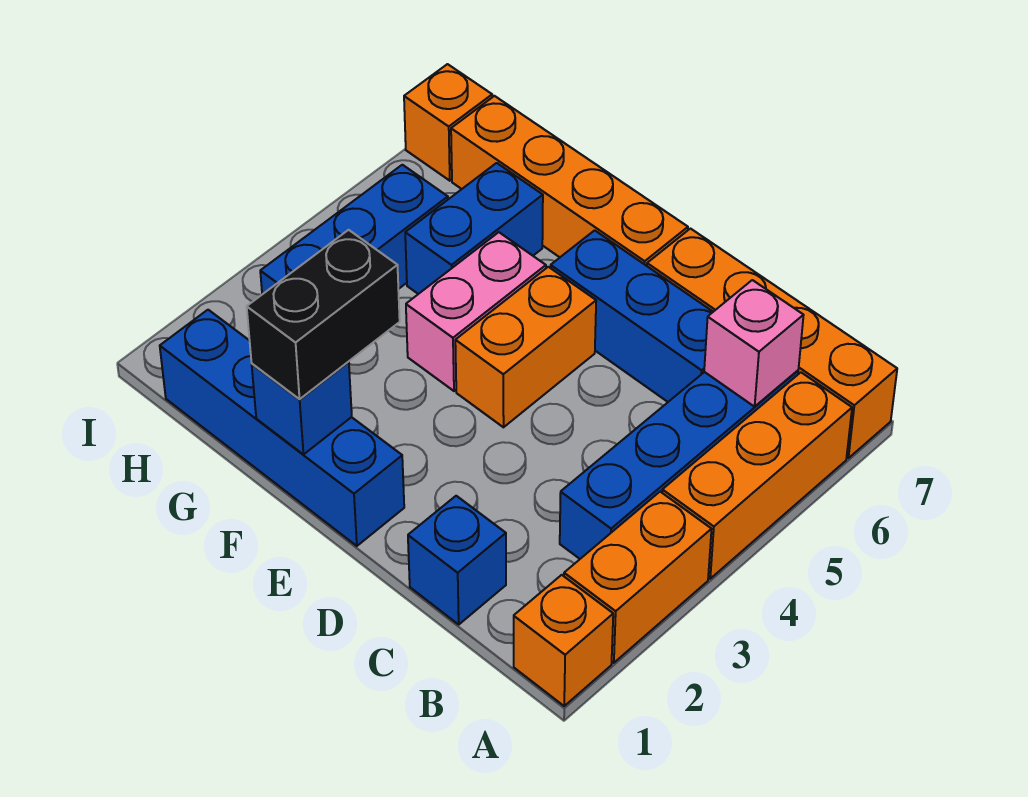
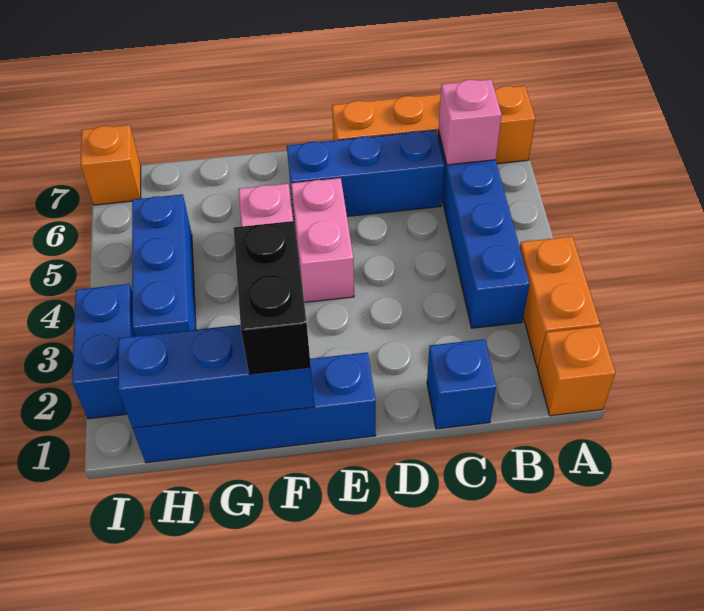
orange 1x3 brick [662,372,852,579] -> none
orange 1x2 brick [455,267,596,427] -> pink 1x2 brick [291,178,354,302]
orange 1x4 brick [451,96,688,266] -> none
blue 1x1 brick [252,362,352,454] -> blue 1x3 brick [118,325,315,428]
blue 1x2 brick [405,163,543,294] -> blue 1x2 brick moved to [72,284,135,419]

